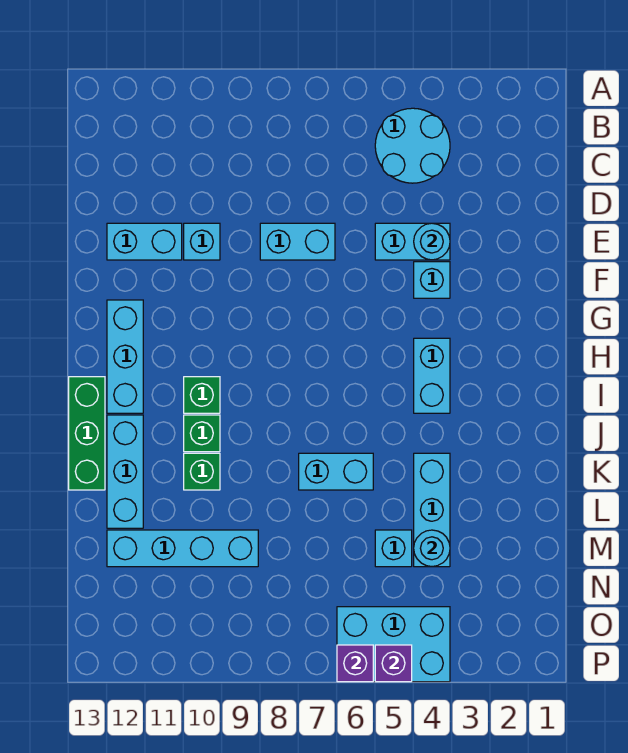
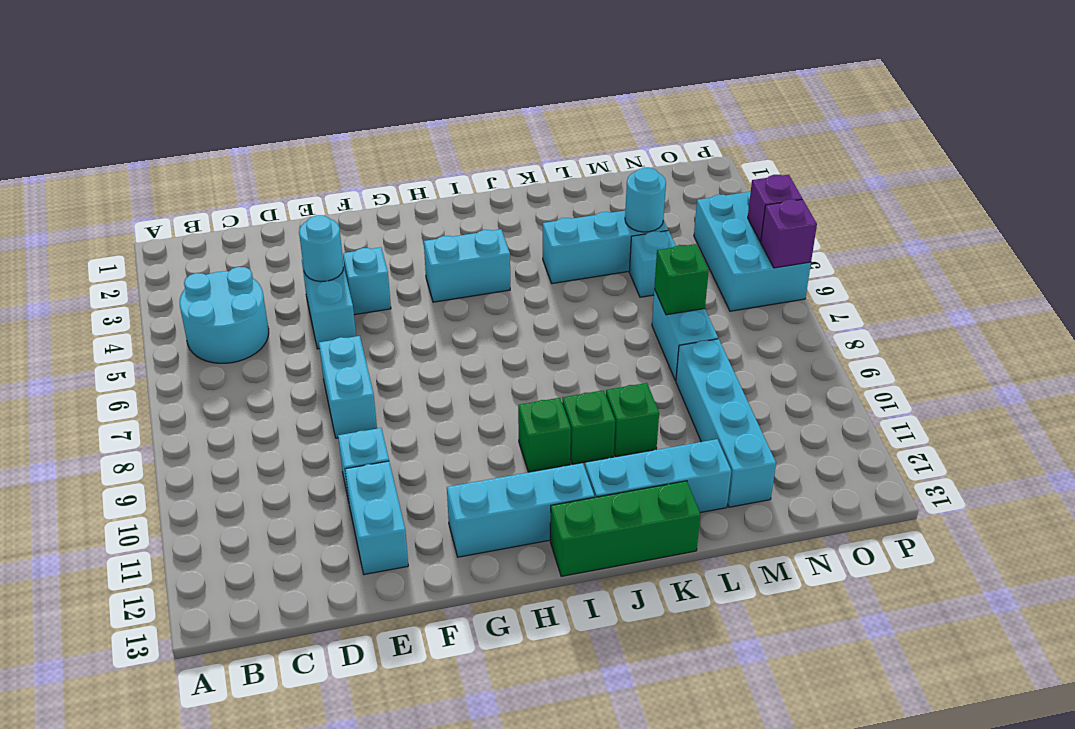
cyan 1x2 brick [299,453,373,490] -> cyan 1x2 brick moved to [652,289,718,381]
none -> green 1x1 brick [654,244,709,315]

